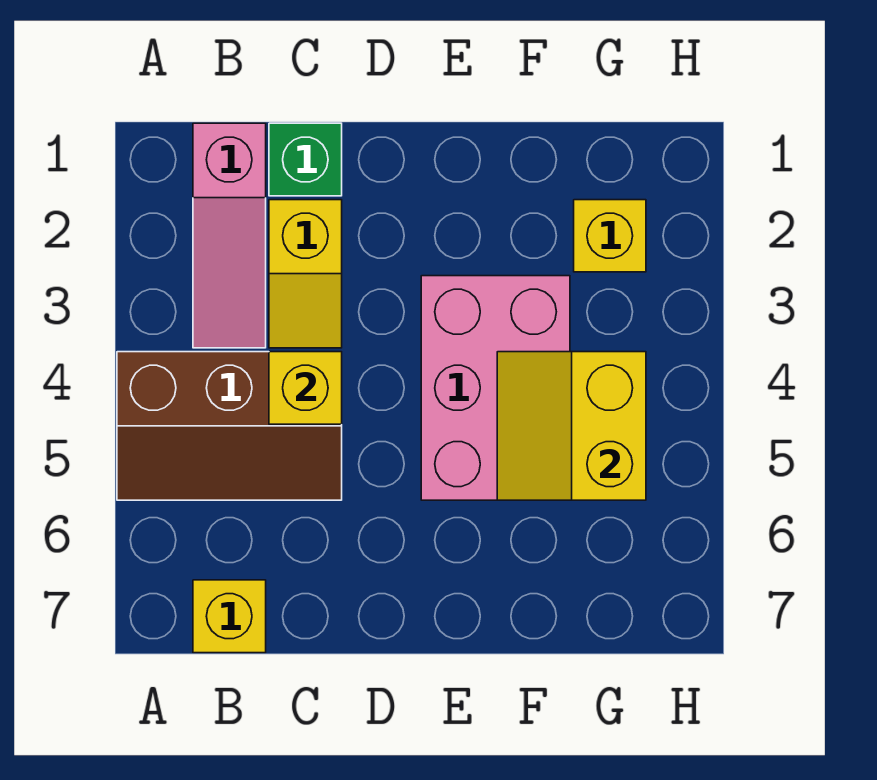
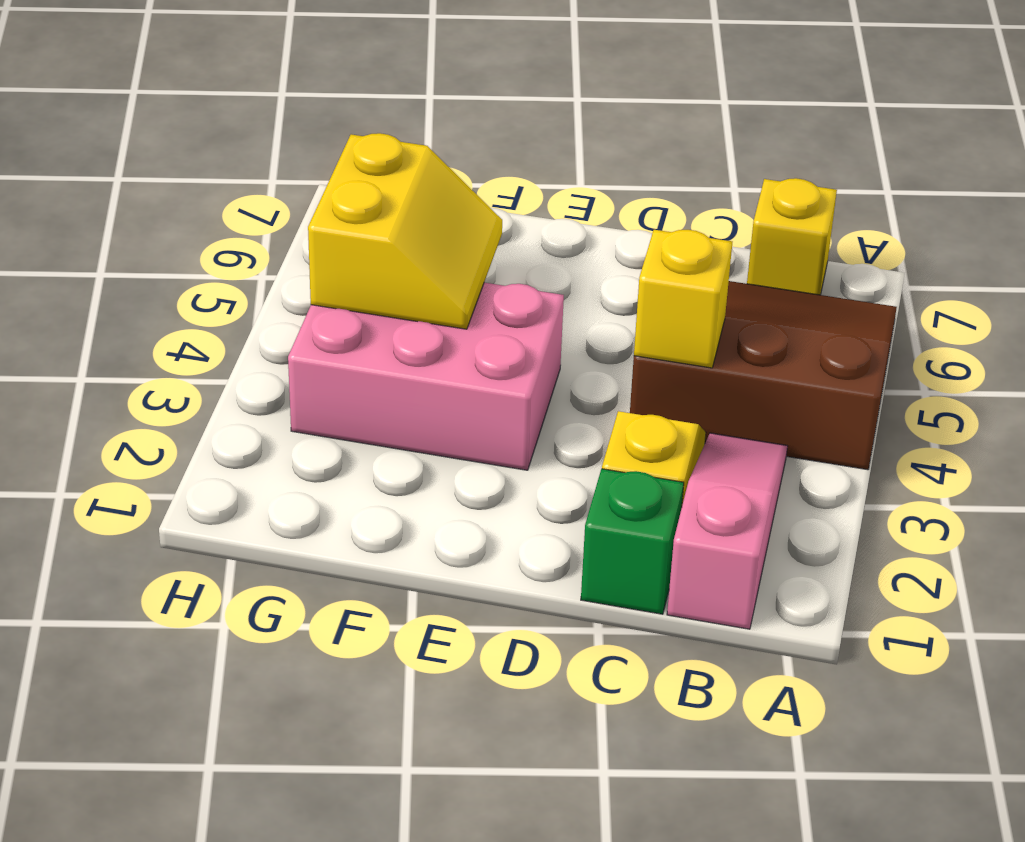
brown 2x3 slope [117,352,342,500] -> brown 3x3 slope [630,281,897,470]
pink 2x3 brick [421,276,570,500] -> pink 2x3 brick turned to [288,283,564,470]
yellow 1x1 brick [574,200,646,272] -> none

